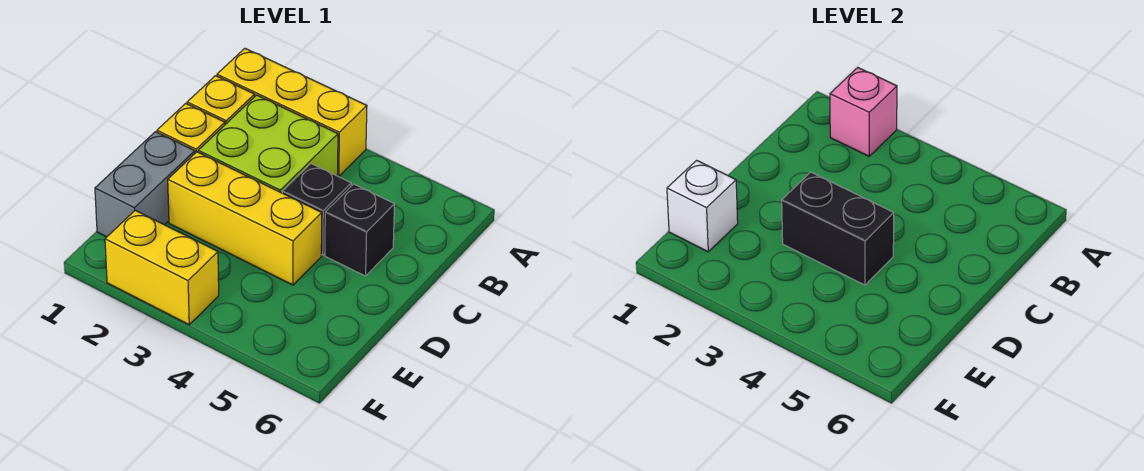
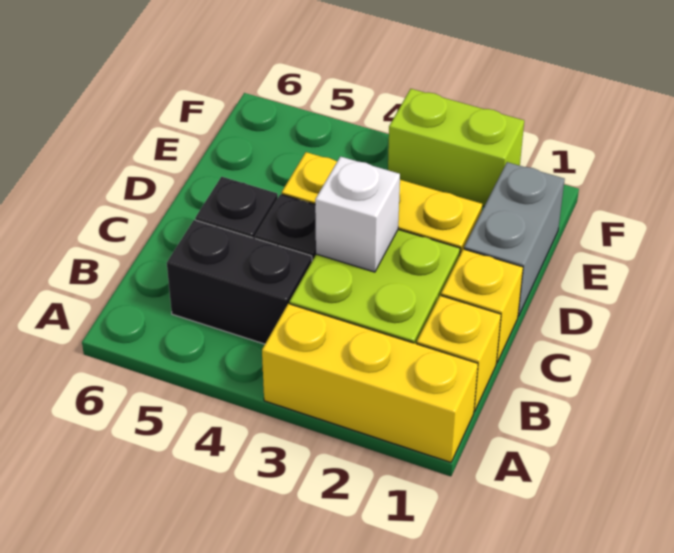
pink 1x1 brick [830,68,897,156] -> none
black 1x2 brick [782,172,894,285] -> black 1x2 brick moved to [167,220,312,344]
white 1x1 brick [667,160,738,252] -> white 1x1 brick moved to [315,157,400,272]
yellow 1x2 brick [105,210,219,325] -> lime 1x2 brick [388,89,524,206]

